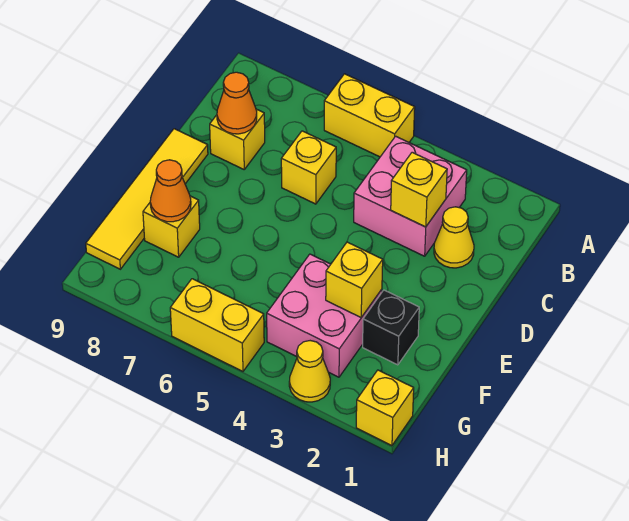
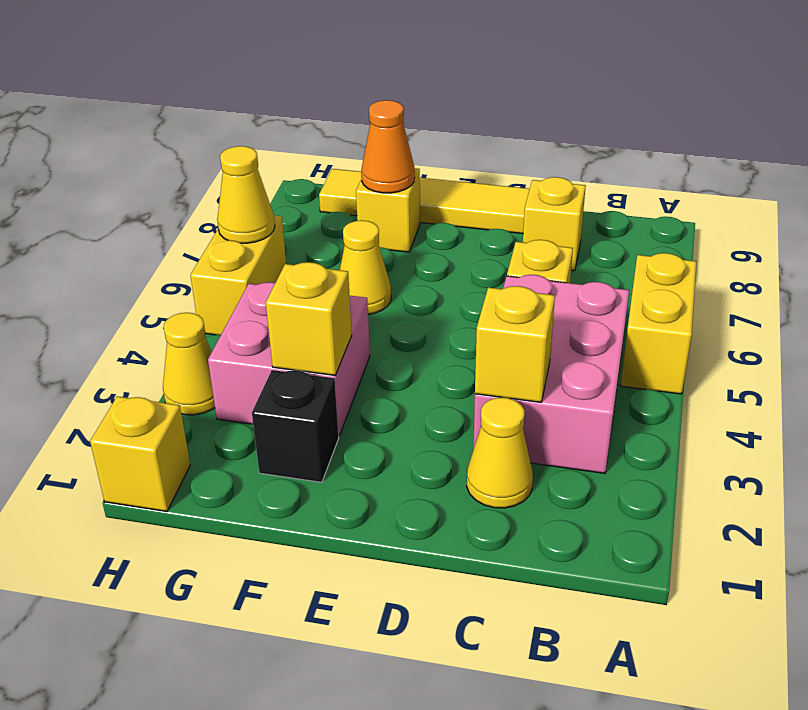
pink 2x2 brick [354,136,467,256] -> pink 2x3 brick [473,275,629,473]
orange 1x1 cone [217,72,257,134] -> none
none -> yellow 1x1 cone [340,220,391,314]
none -> yellow 1x1 cone [217,146,275,243]

